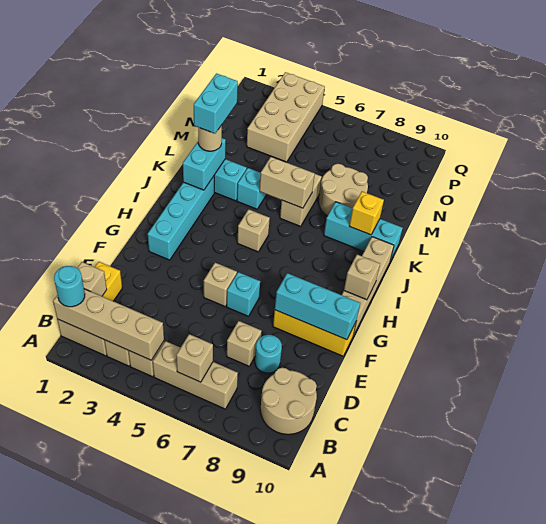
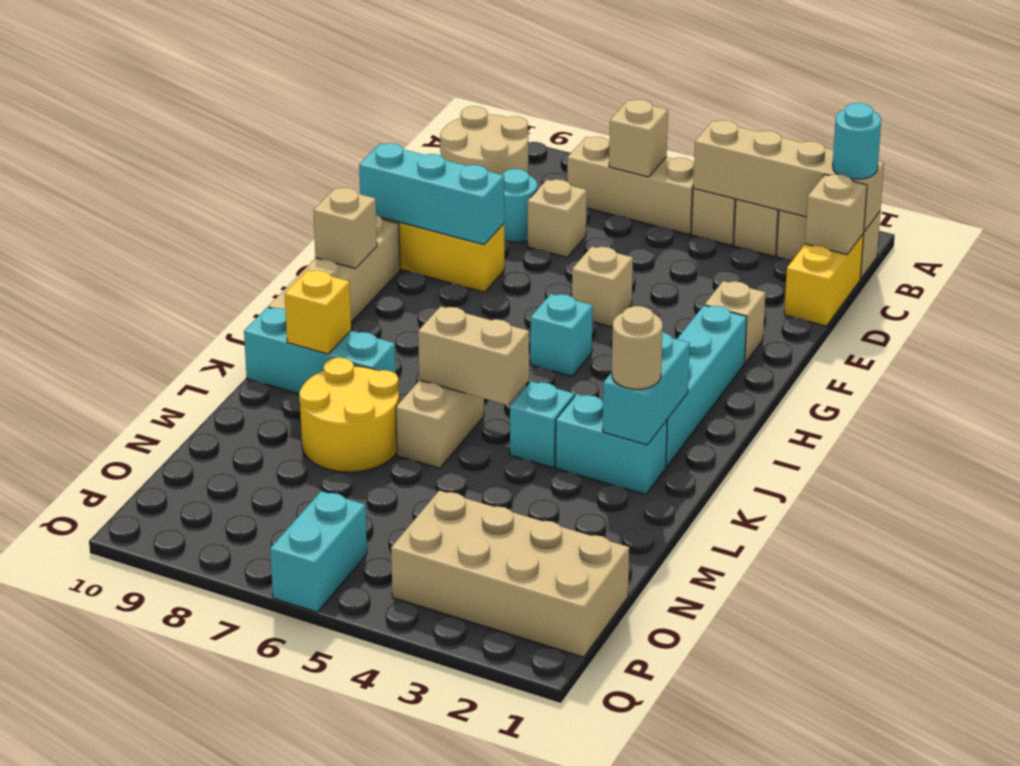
cyan 1x1 brick [227,272,260,316] -> cyan 1x1 brick moved to [530,294,593,376]
tan 1x1 brick [237,209,270,252] -> tan 1x1 brick moved to [705,281,766,363]
cyan 1x2 brick [194,74,238,133] -> cyan 1x2 brick moved to [270,491,367,612]
tan 2x2 round brick [319,164,368,216] -> yellow 2x2 round brick [299,358,399,472]
tan 2x4 brick [247,72,325,162] -> tan 2x4 brick turned to [391,491,629,657]

